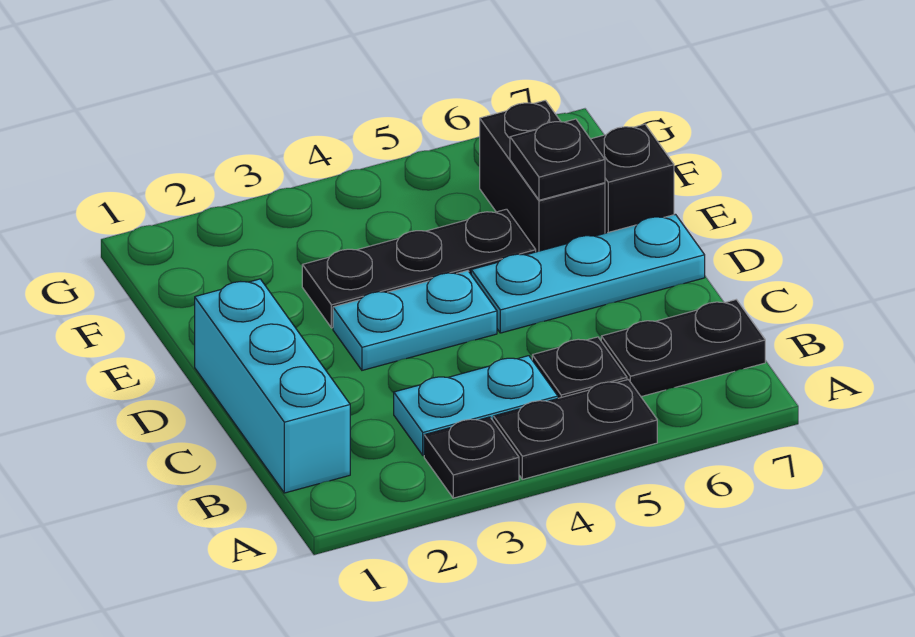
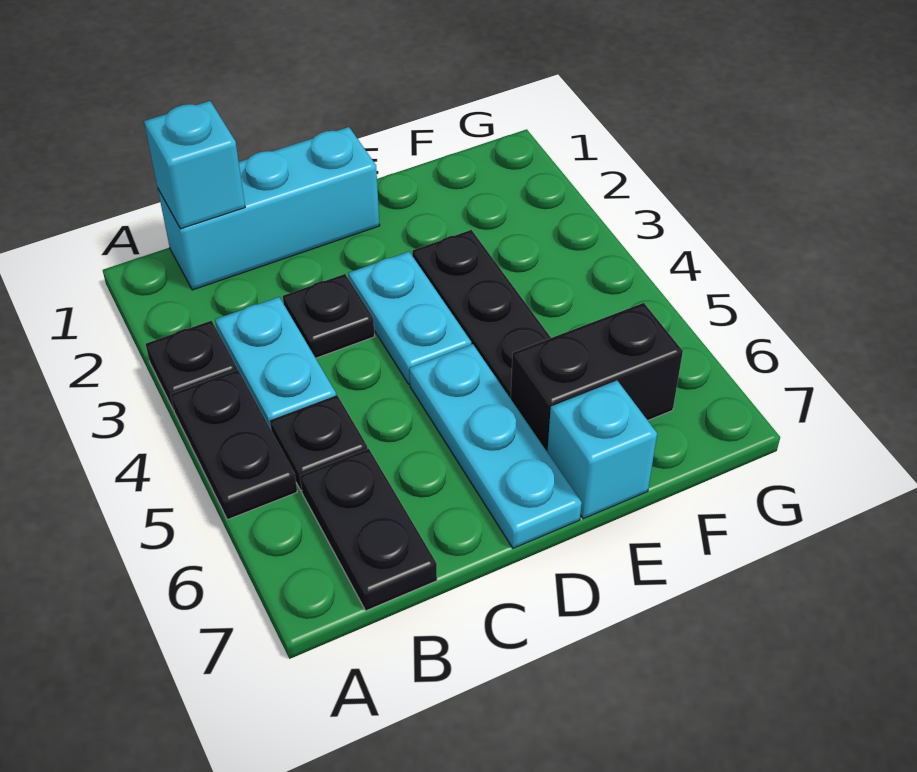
none -> cyan 1x1 brick [144,101,245,229]
black 1x1 plate [510,119,605,200] -> black 1x1 plate moved to [283,274,375,358]
black 1x1 brick [591,124,674,233] -> cyan 1x1 brick [547,381,657,519]

